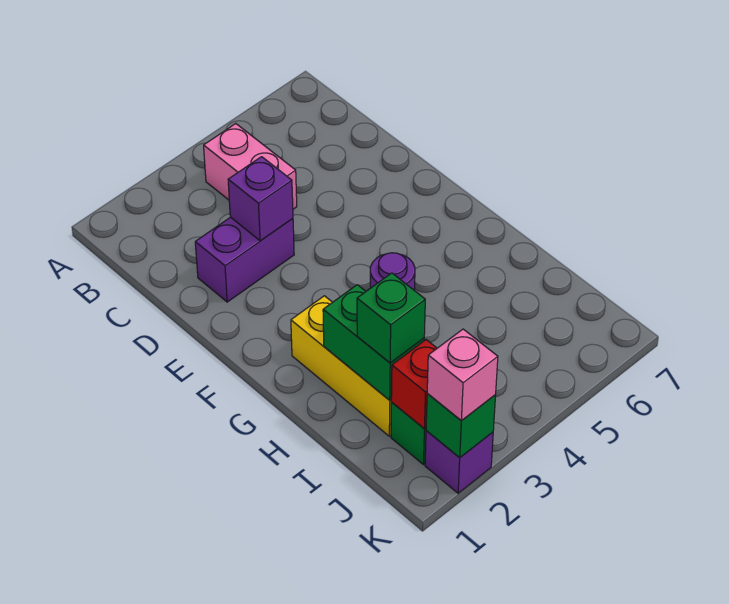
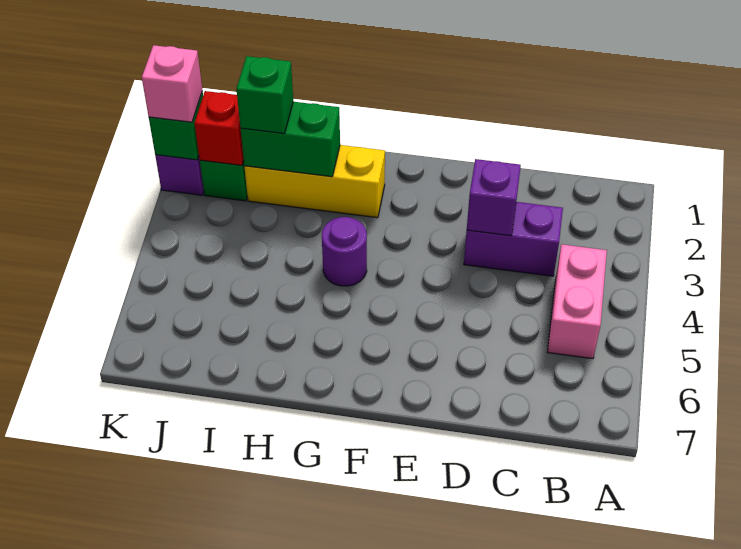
pink 1x2 brick [204,124,297,209] -> pink 1x2 brick turned to [548,244,607,359]
purple 1x2 brick [195,217,294,302] -> purple 1x2 brick turned to [464,202,563,276]

